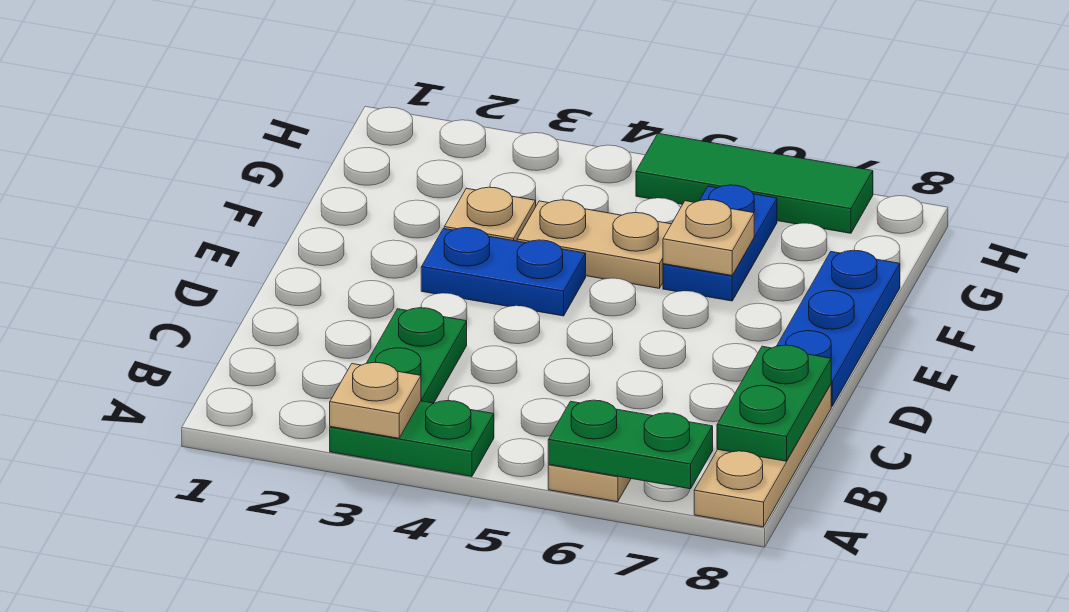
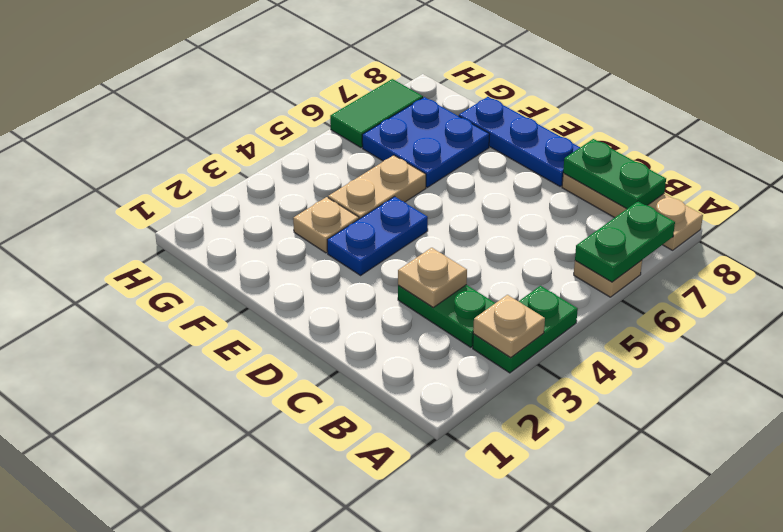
blue 1x2 plate [663,185,777,301] -> blue 2x2 plate [362,97,490,187]
tan 1x1 plate [663,200,754,275] -> tan 1x1 plate moved to [398,248,467,307]
green 1x3 tile [636,133,873,233] -> green 1x2 tile [330,79,423,148]

